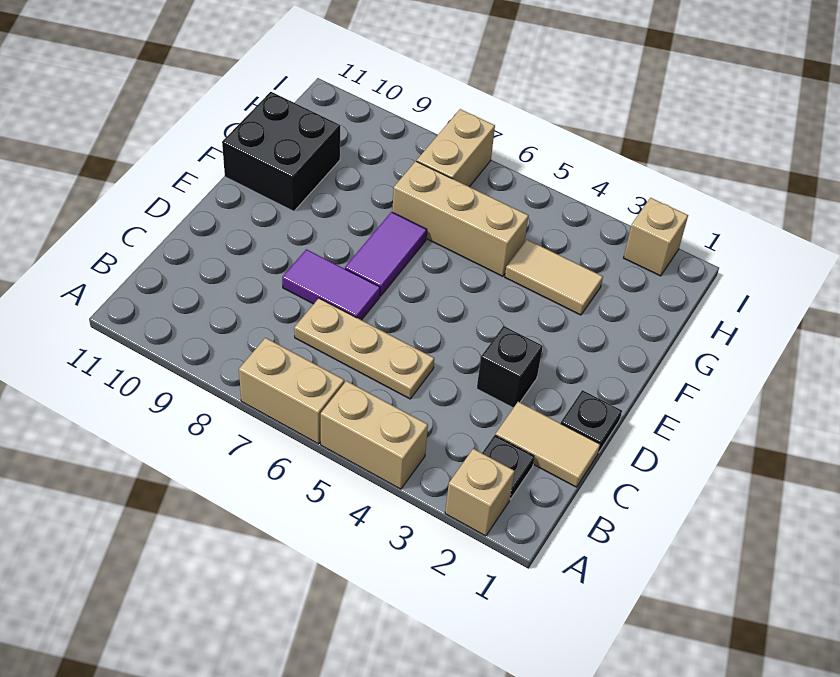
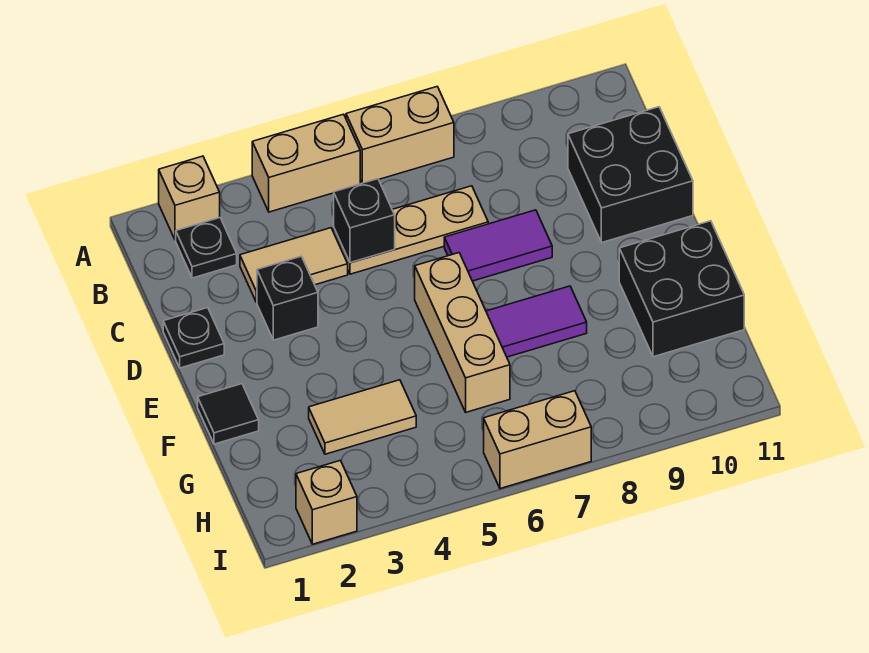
tan 1x2 tile [495,402,600,487] -> tan 1x2 tile moved to [240,228,348,302]
none -> black 1x1 brick [334,179,395,263]
none -> black 2x2 brick [568,107,693,242]
purple 1x2 tile [345,212,427,296] -> purple 1x2 tile turned to [486,286,587,357]
none -> black 1x1 tile [198,384,259,444]
tan 1x3 brick [392,161,529,276] -> tan 1x3 brick turned to [415,253,510,412]
tan 1x2 brick [417,109,495,187] -> tan 1x2 brick turned to [484,391,591,489]

